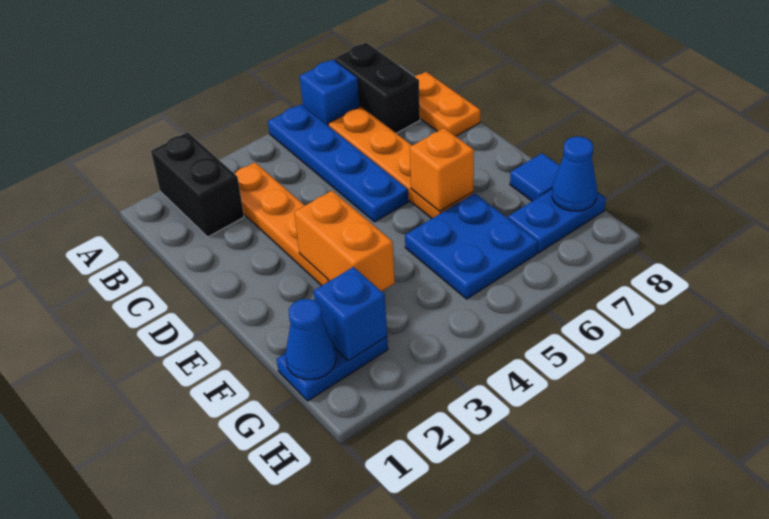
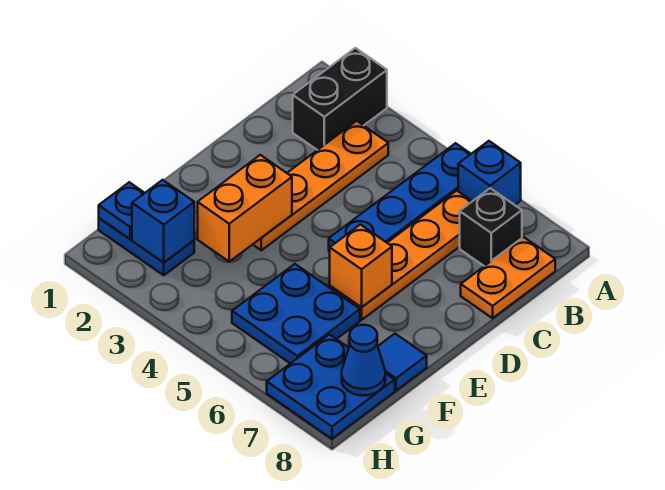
black 1x2 brick [334,43,420,133] -> black 1x1 brick [460,188,522,266]
blue 1x1 cone [285,299,336,380] -> blue 1x1 plate [99,182,144,239]
blue 1x2 plate [508,189,606,253] -> blue 2x2 plate [267,334,395,439]

